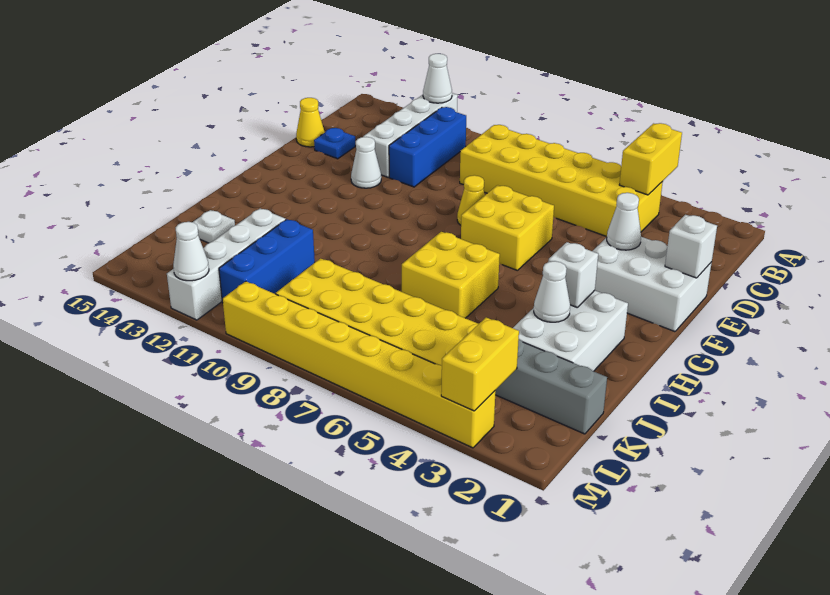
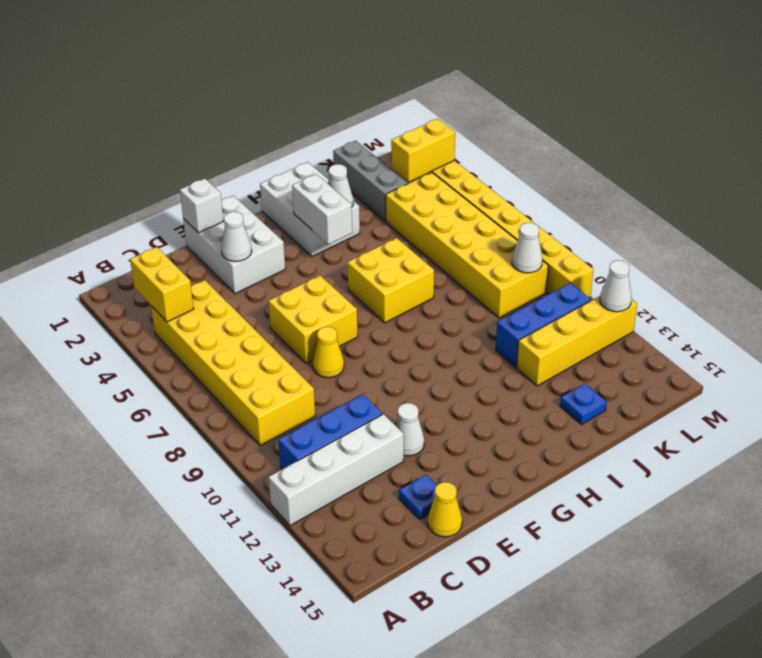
yellow 1x2 brick [619,123,682,195] -> yellow 1x2 brick turned to [130,247,194,322]
white 1x1 cone [423,54,452,103] -> white 1x1 cone moved to [512,223,542,273]
white 2x3 brick [513,290,628,371] -> white 2x3 brick turned to [260,162,360,256]
white 1x1 brick [548,242,598,307] -> white 1x2 brick [292,174,352,244]
white 1x4 brick [167,208,286,320] -> yellow 1x4 brick [517,296,637,386]
white 1x1 plate [193,210,235,243] -> blue 1x1 plate [560,384,607,425]

